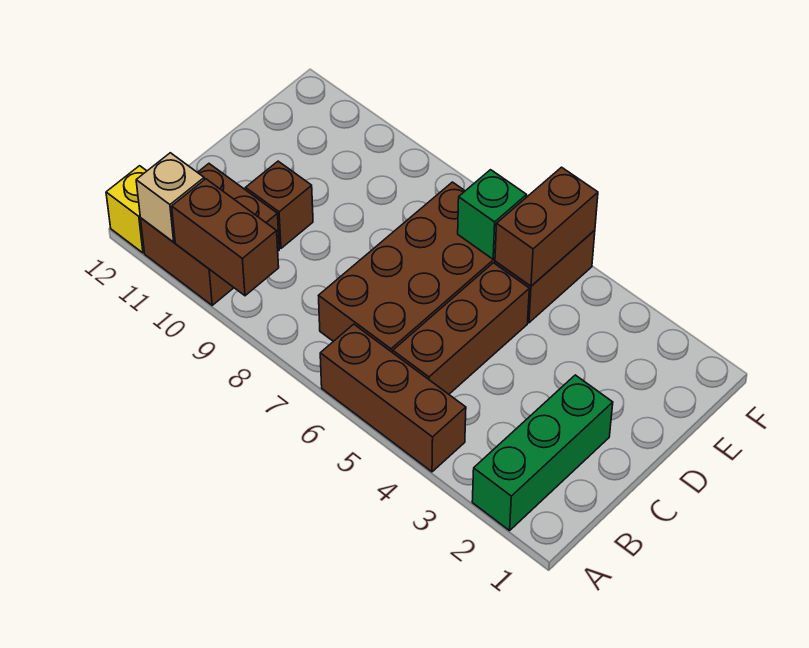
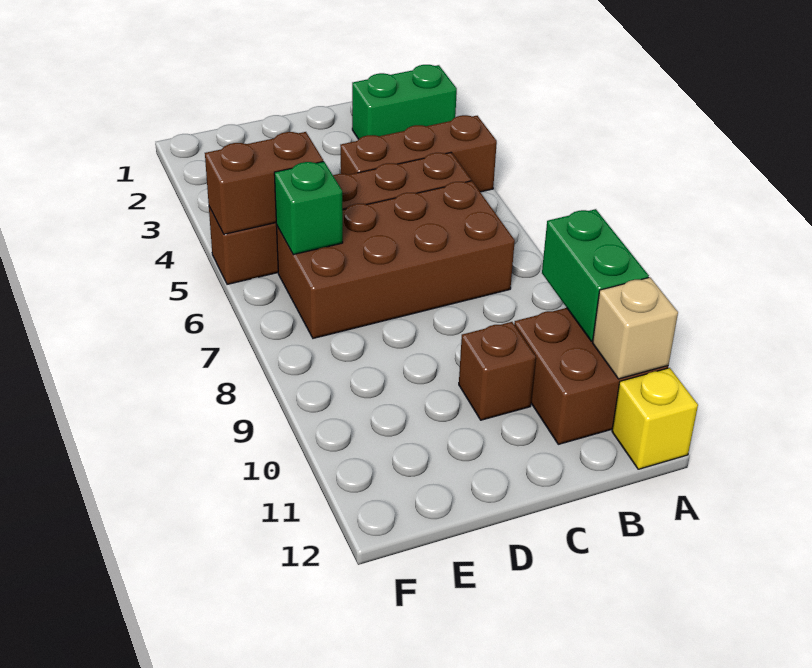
green 1x3 brick [472,375,613,531] -> green 1x2 brick [352,65,457,139]
brown 1x3 brick [320,324,466,472] -> brown 1x3 brick turned to [340,115,497,192]
brown 1x2 brick [172,179,279,296] -> green 1x2 brick [542,209,649,341]

